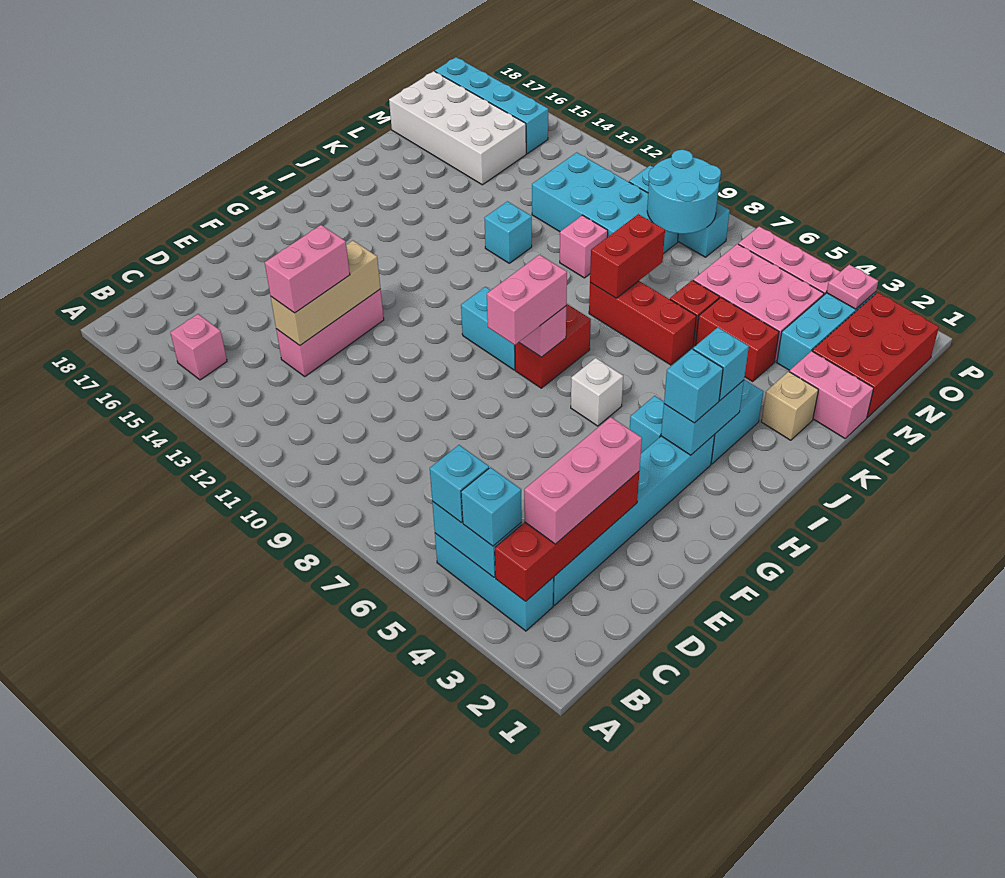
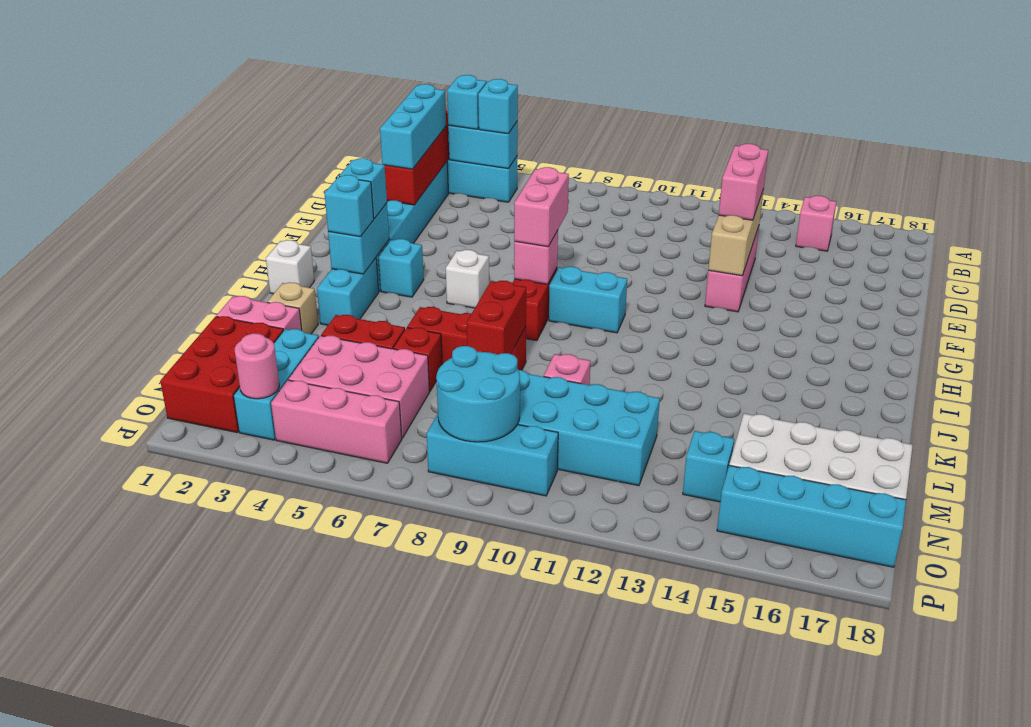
pink 1x3 brick [524,417,642,544] -> cyan 1x3 brick [380,84,446,169]
none -> white 1x1 brick [266,240,314,294]
cyan 1x1 brick [484,201,532,263] -> cyan 1x1 brick moved to [683,431,734,502]
pink 1x1 plate [827,265,878,309] -> pink 1x1 round brick [235,333,279,399]

